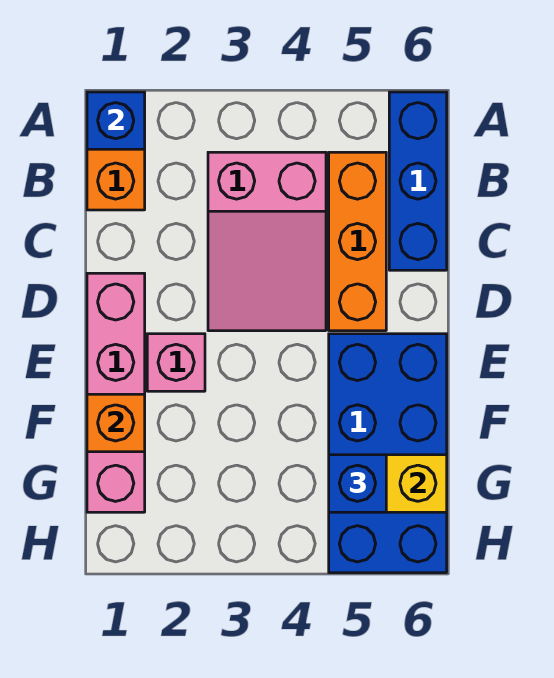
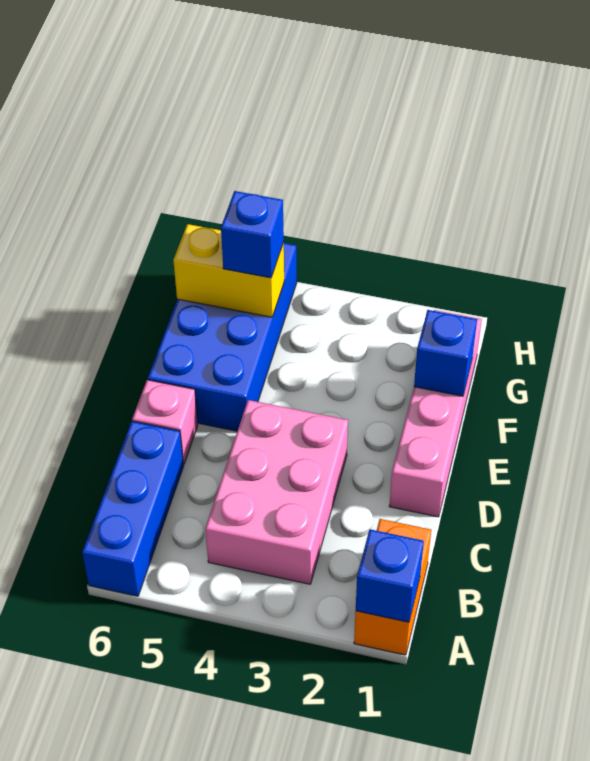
pink 2x3 slope [208,152,326,331] -> pink 2x3 brick [205,400,348,584]
orange 1x3 brick [329,152,386,331] -> none
pink 1x1 brick [147,334,205,391] -> pink 1x1 brick moved to [132,380,198,464]
orange 1x1 brick [87,394,145,452] -> blue 1x1 brick [414,310,477,396]

